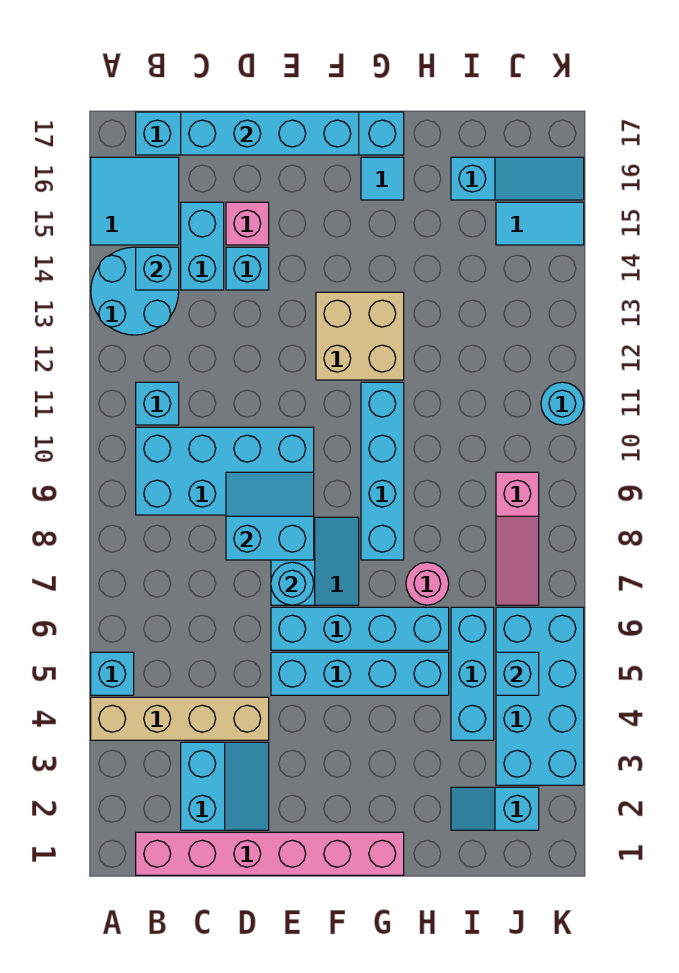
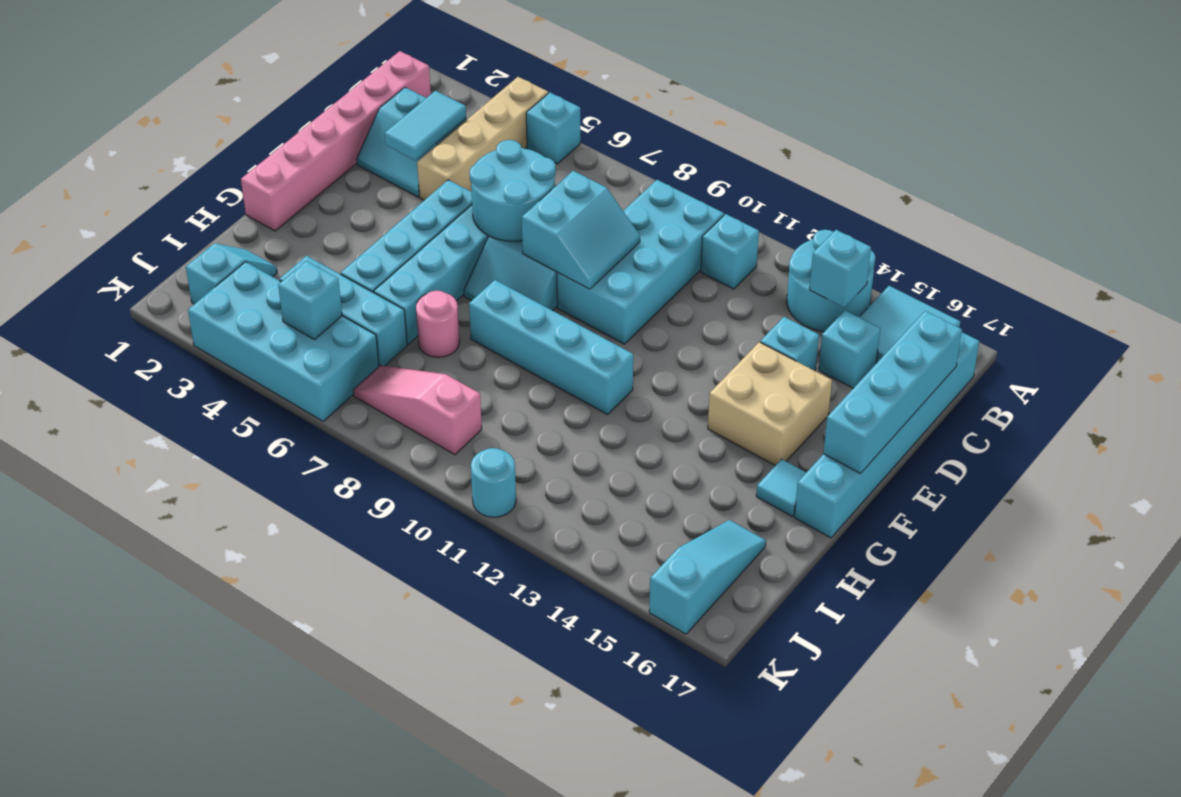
cyan 1x2 brick [181,202,224,290] -> cyan 1x1 brick [819,310,880,388]
pink 1x1 brick [226,202,269,245] -> none
cyan 1x1 round brick [271,562,314,605] -> cyan 2x2 round brick [469,140,556,241]
tan 2x2 brick [316,292,404,380] -> tan 2x2 brick moved to [708,342,832,465]
cyan 1x3 slope [451,157,584,200] -> cyan 1x3 slope turned to [649,520,766,634]
cyan 1x2 tile [496,202,584,245] -> cyan 1x2 tile moved to [384,91,466,160]

